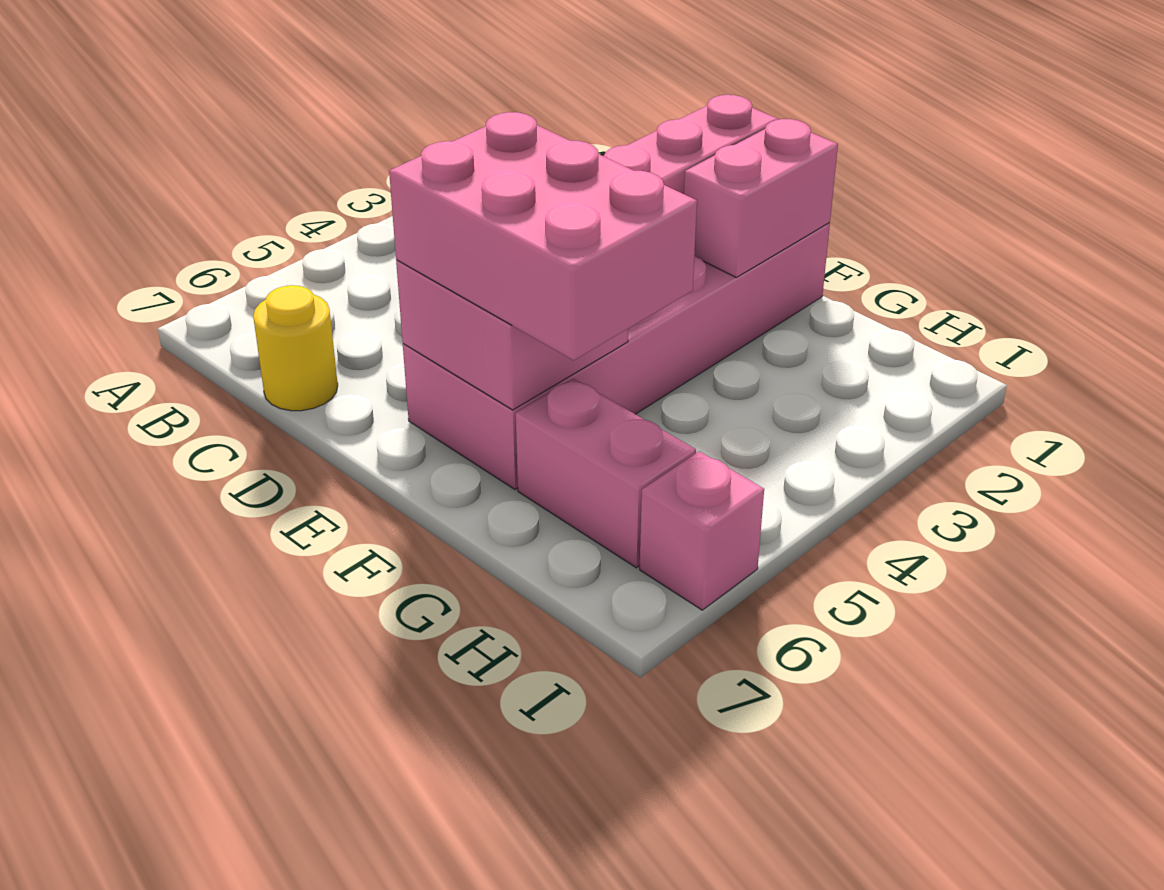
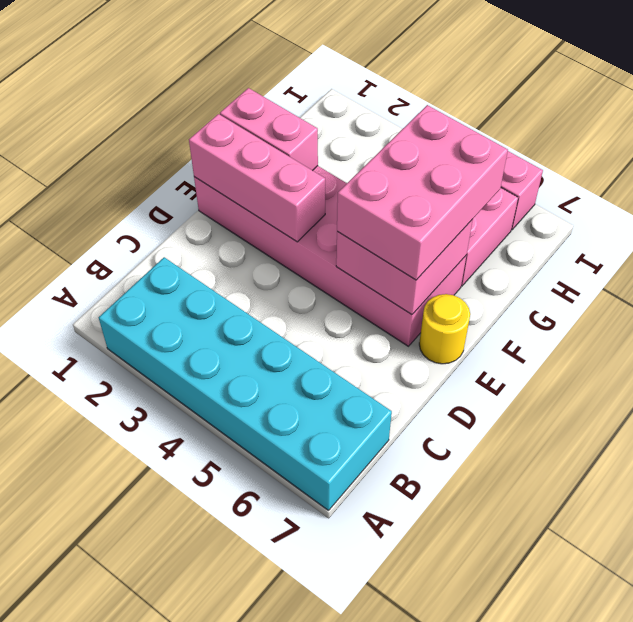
none -> cyan 2x6 brick [99,257,392,510]
yellow 1x1 round brick [253,285,338,411] -> yellow 1x1 round brick moved to [419,294,470,364]

